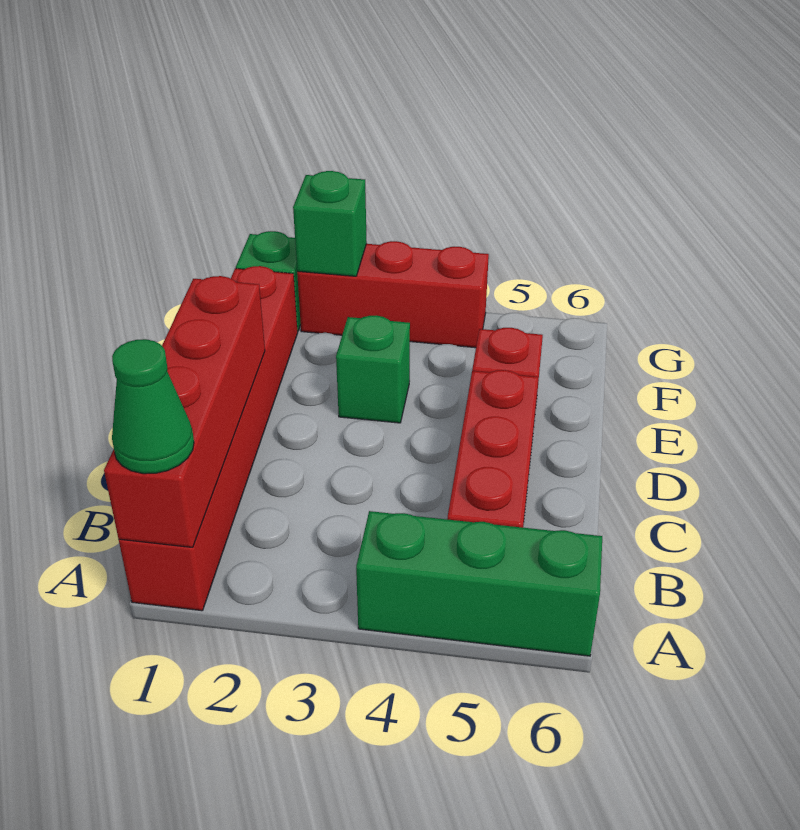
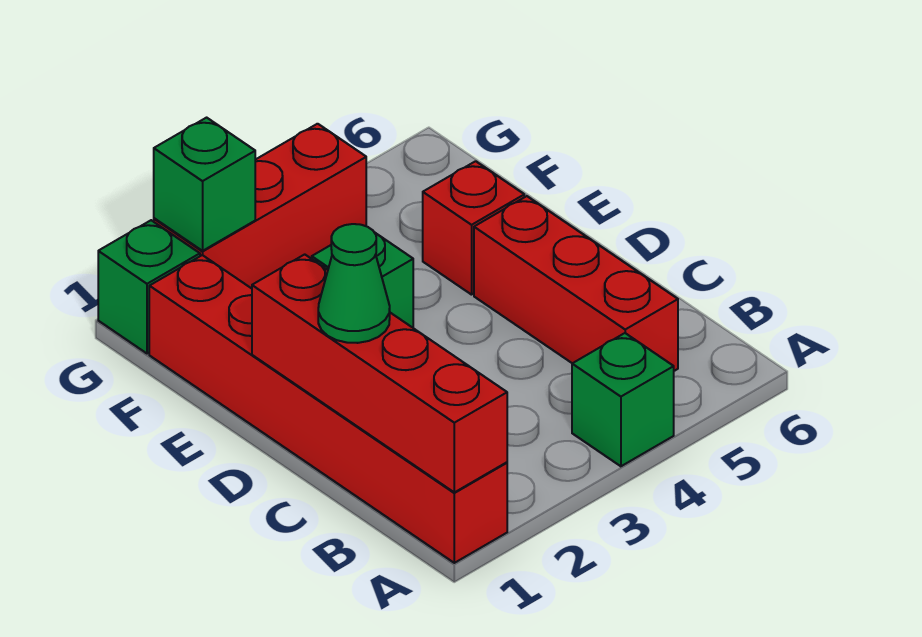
green 1x1 cone [112,339,194,474] -> green 1x1 cone moved to [318,224,390,343]
green 1x3 brick [356,511,602,656] -> green 1x1 brick [572,333,674,466]

